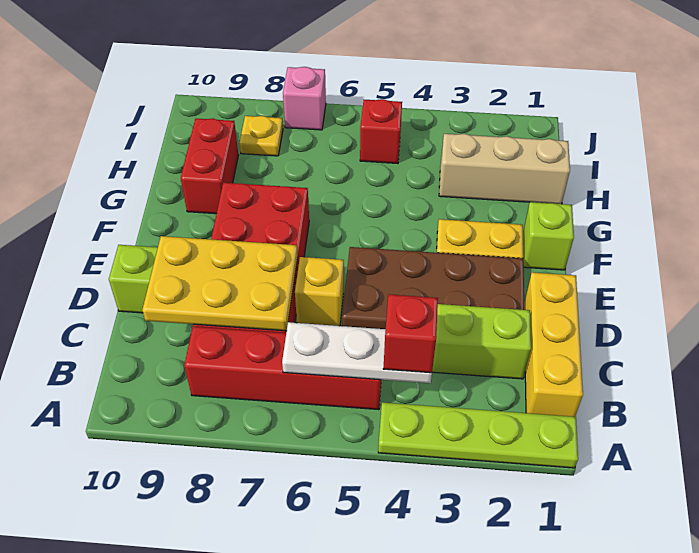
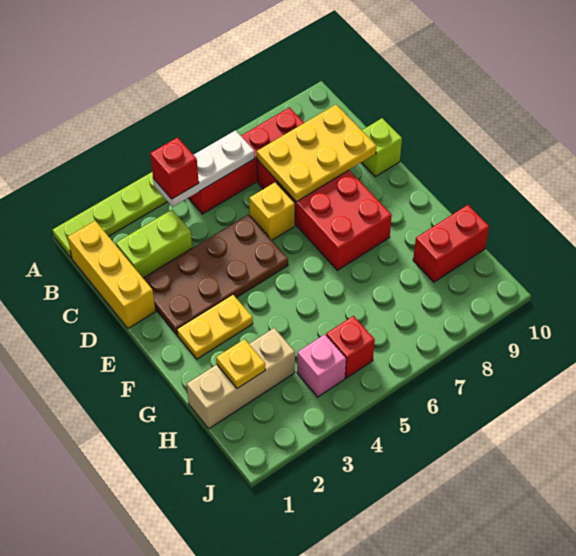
lime 1x1 brick [523,202,574,270] -> none
red 1x2 brick [181,118,238,214] -> red 1x2 brick turned to [413,205,489,282]
yellow 1x1 plate [239,116,283,156] -> yellow 1x1 plate moved to [216,339,265,389]
pink 1x1 brick [283,67,326,130] -> pink 1x1 brick moved to [297,334,346,397]

